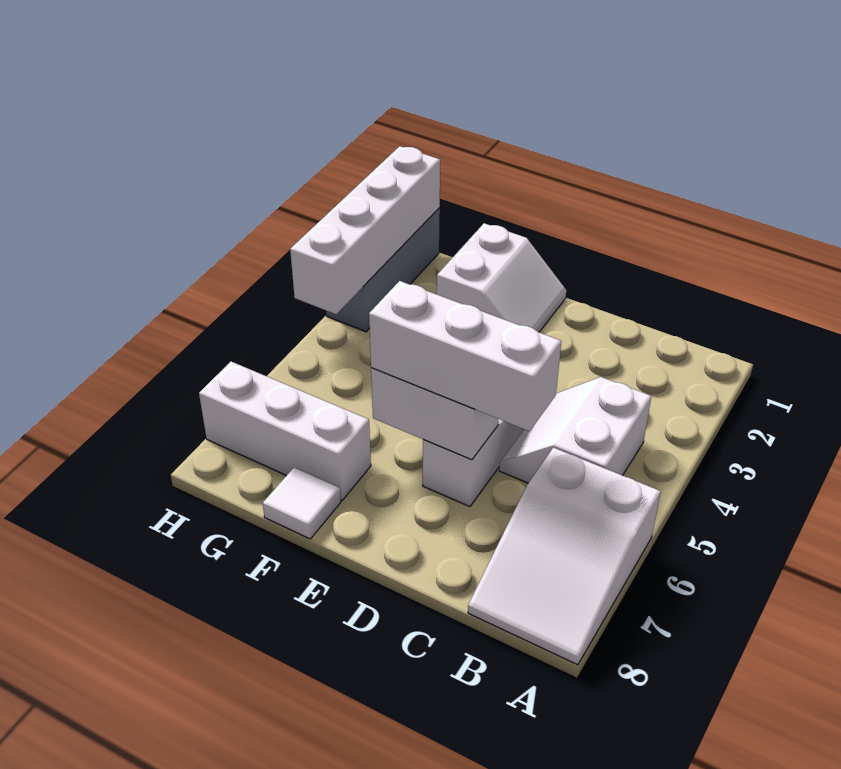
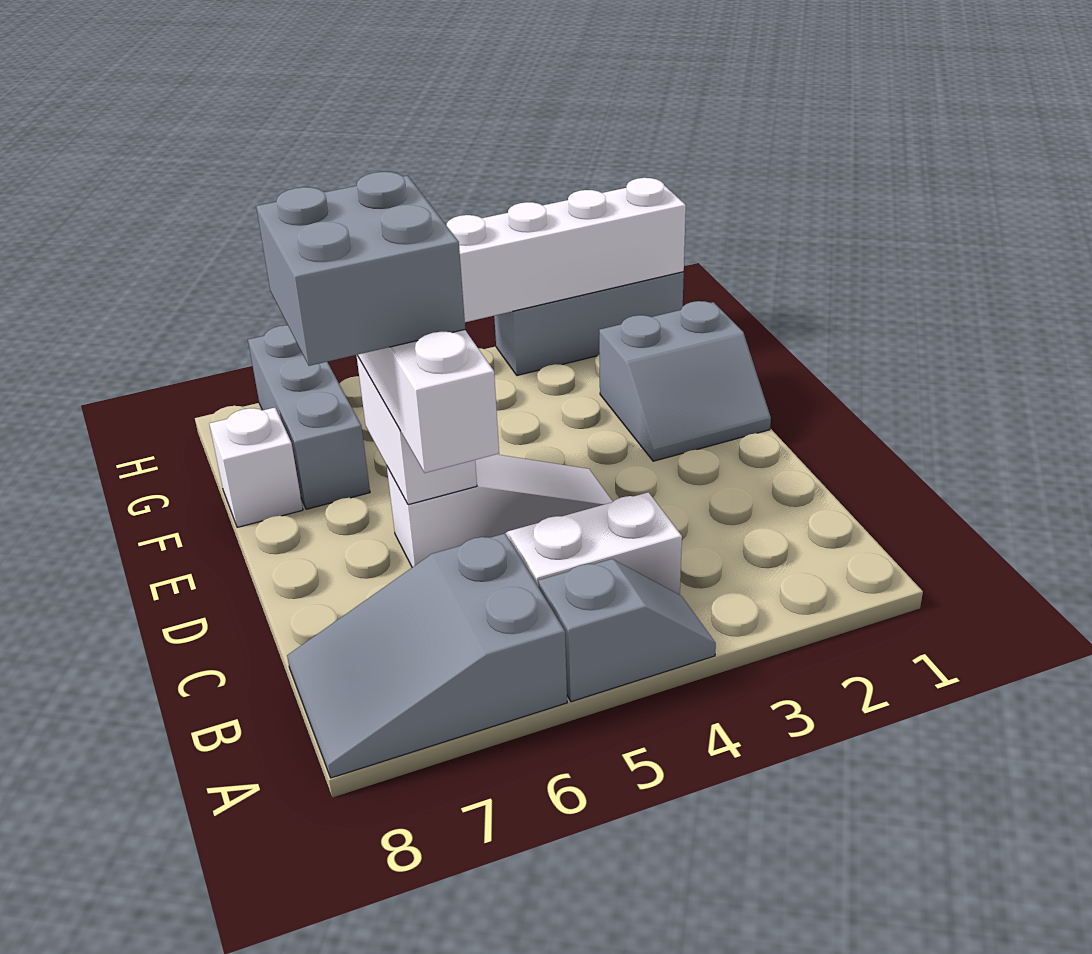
none -> grey 1x2 slope [538,559,716,702]
white 2x3 slope [468,448,661,665] -> grey 2x3 slope [287,534,567,778]
none -> grey 2x2 brick [256,172,465,366]
white 2x2 slope [437,223,566,332] -> grey 2x2 slope [599,301,771,461]
white 1x3 brick [199,362,371,500] -> grey 1x3 brick [248,325,370,509]
white 1x1 tile [263,467,341,539] -> white 1x1 brick [209,408,303,527]

